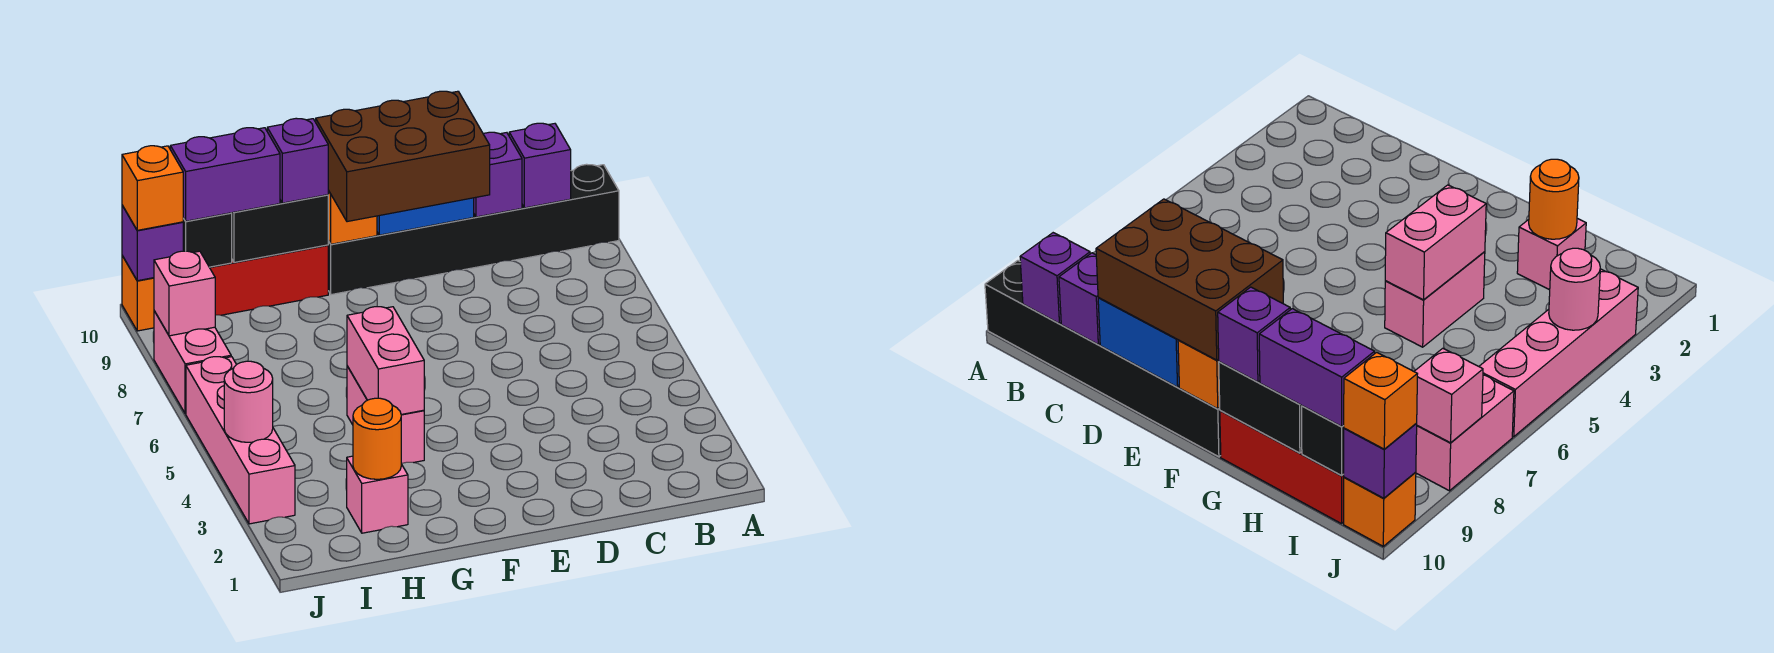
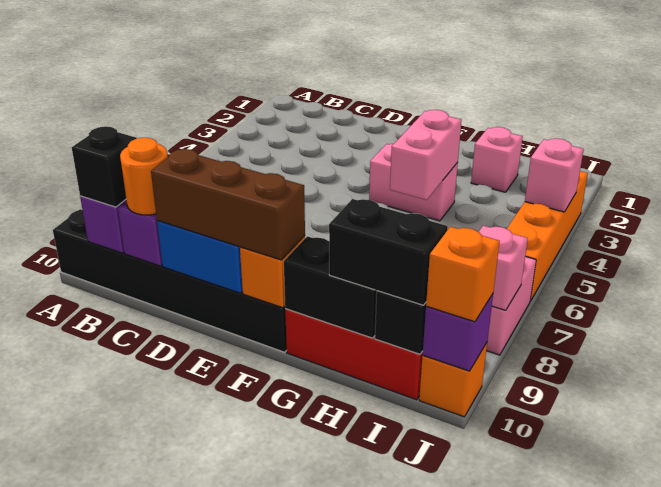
none -> black 1x1 brick [72,126,137,207]
brown 2x3 brick [316,91,490,222] -> brown 1x3 brick [151,149,305,260]
pink 1x2 brick [347,366,424,464] -> pink 1x2 brick turned to [369,144,458,221]
purple 1x1 brick [267,118,328,203] -> none
orange 1x1 round brick [353,398,401,479] -> orange 1x1 round brick moved to [120,137,168,215]
purple 1x2 brick [170,128,280,221] -> black 1x2 brick [329,199,448,305]
pink 1x4 brick [186,357,295,524] -> orange 1x4 brick [507,171,588,301]
pink 1x1 round brick [224,361,273,442] -> pink 1x1 brick [525,138,584,212]

